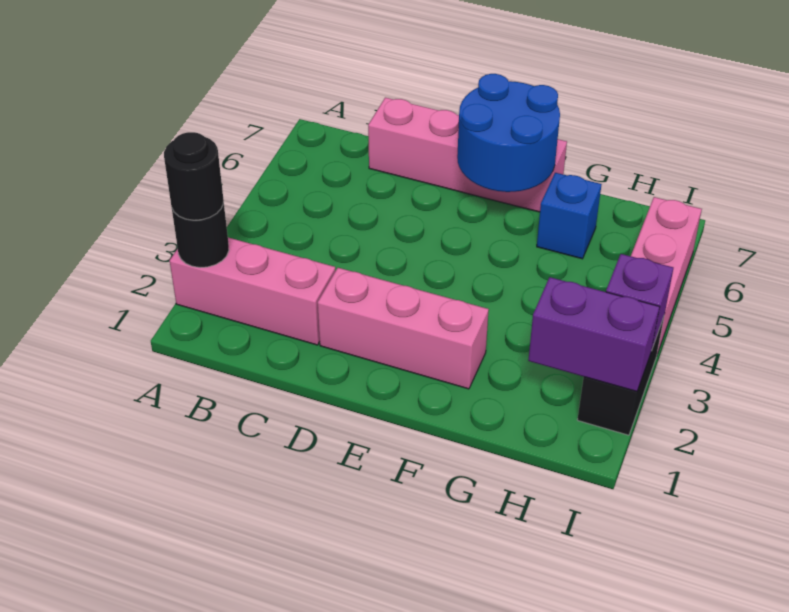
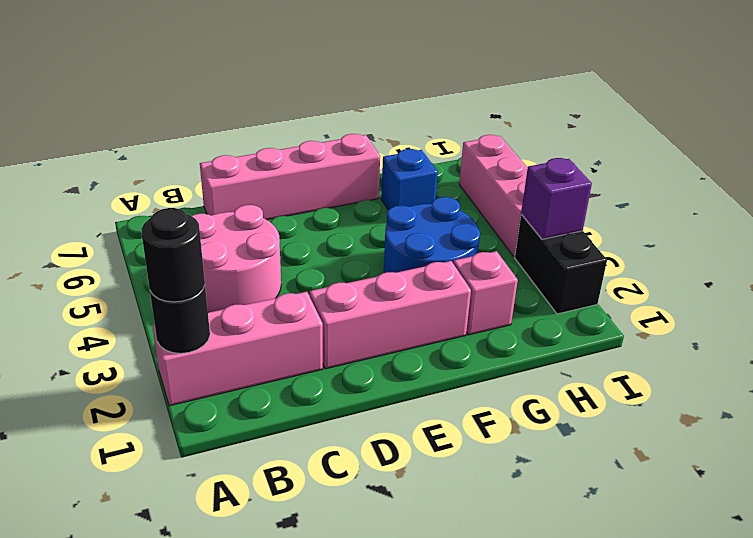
none -> pink 2x2 round brick [192,205,281,312]
blue 2x2 round brick [457,74,560,192] -> blue 2x2 round brick moved to [384,197,480,273]
none -> pink 1x1 brick [453,251,518,335]
purple 1x2 brick [528,277,659,391] -> none

